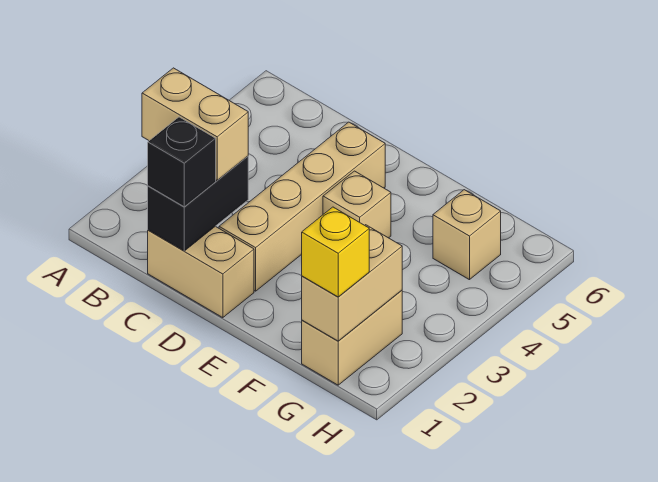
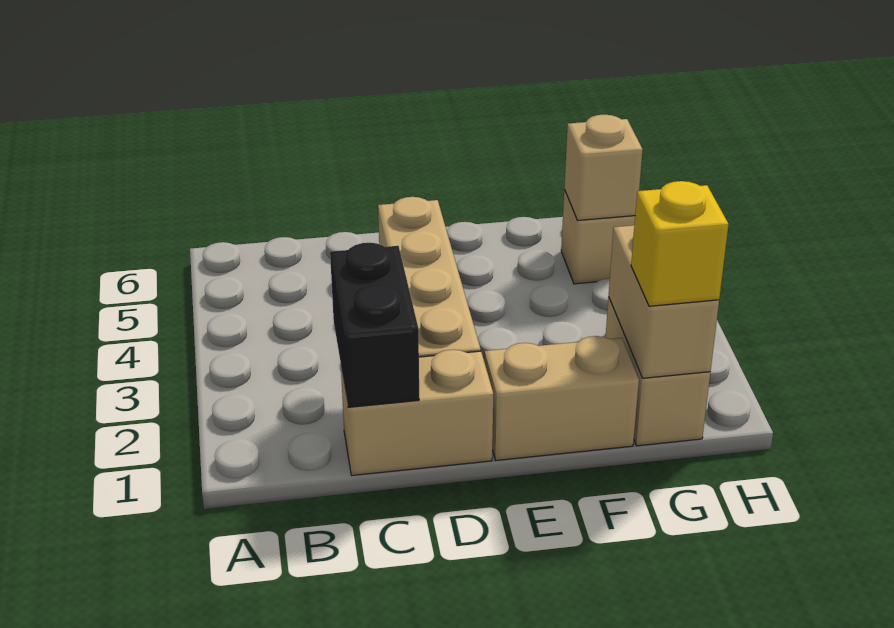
tan 1x2 brick [142,68,248,180] -> tan 1x2 brick moved to [484,336,639,460]
black 1x1 brick [148,117,216,207] -> none
tan 1x1 brick [323,171,391,238] -> tan 1x1 brick moved to [564,115,643,221]

